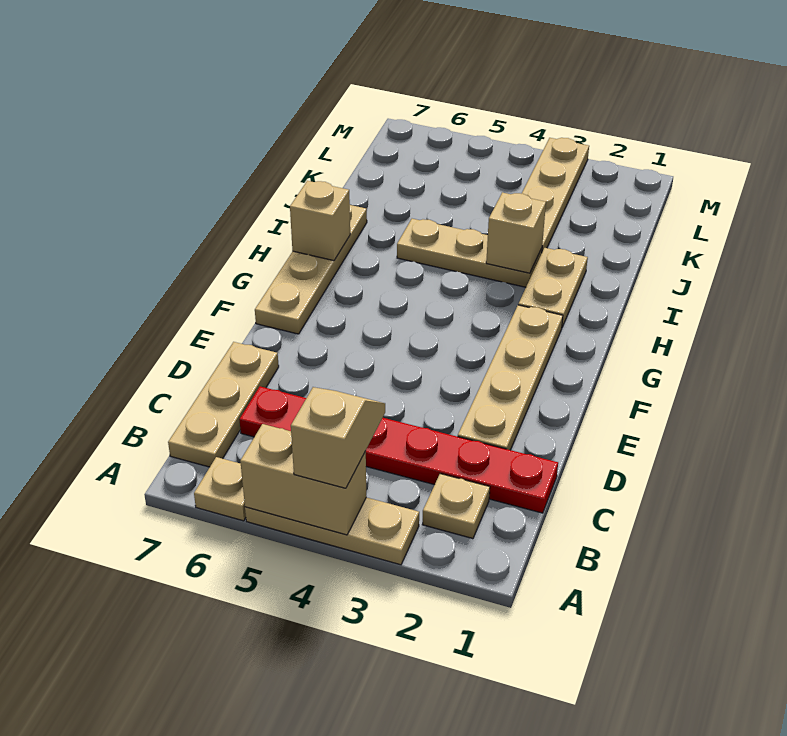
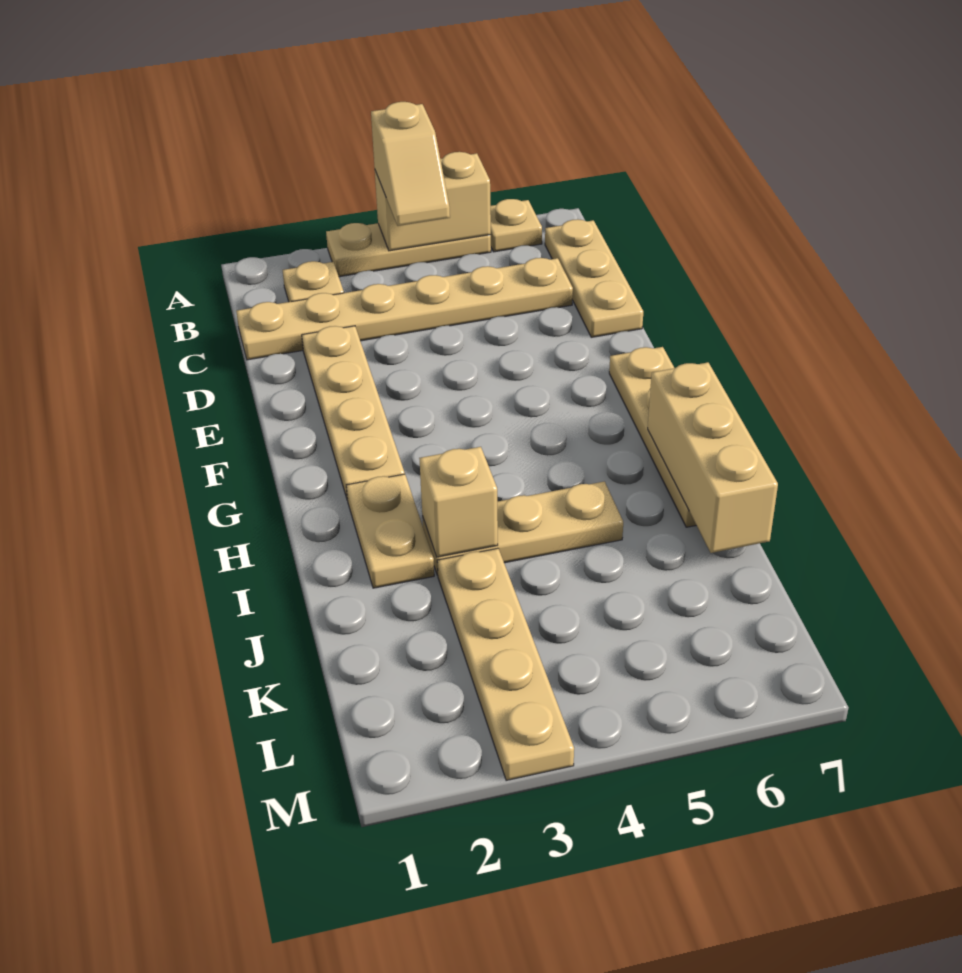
red 1x6 plate [239,386,558,513] -> tan 1x6 plate [236,258,573,360]
tan 1x1 brick [290,181,350,261] -> tan 1x3 brick [648,362,778,553]

